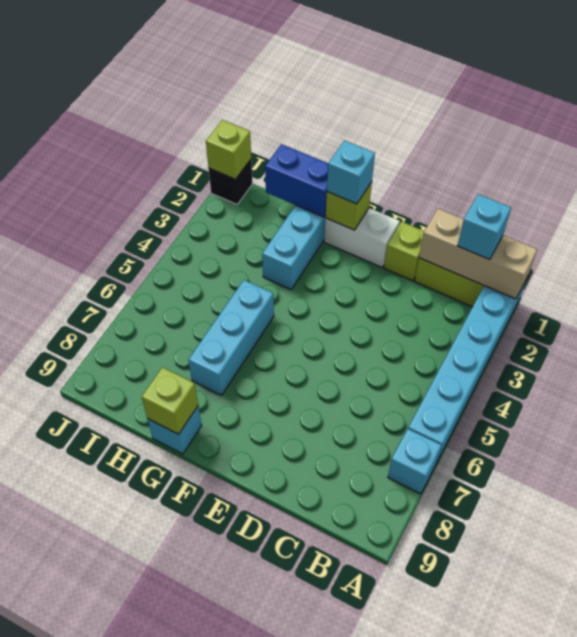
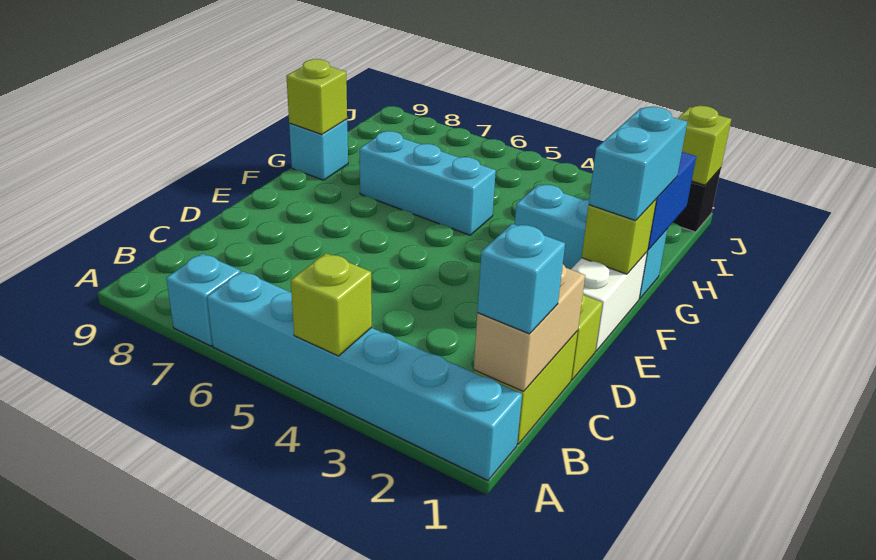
tan 1x3 brick [419,209,537,299] -> tan 1x2 brick [474,265,585,391]
none -> lime 1x1 brick [291,253,372,356]
cyan 1x1 brick [327,140,375,204] -> cyan 1x2 brick [589,107,687,221]

